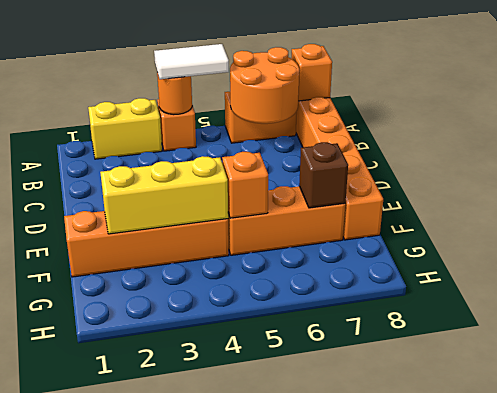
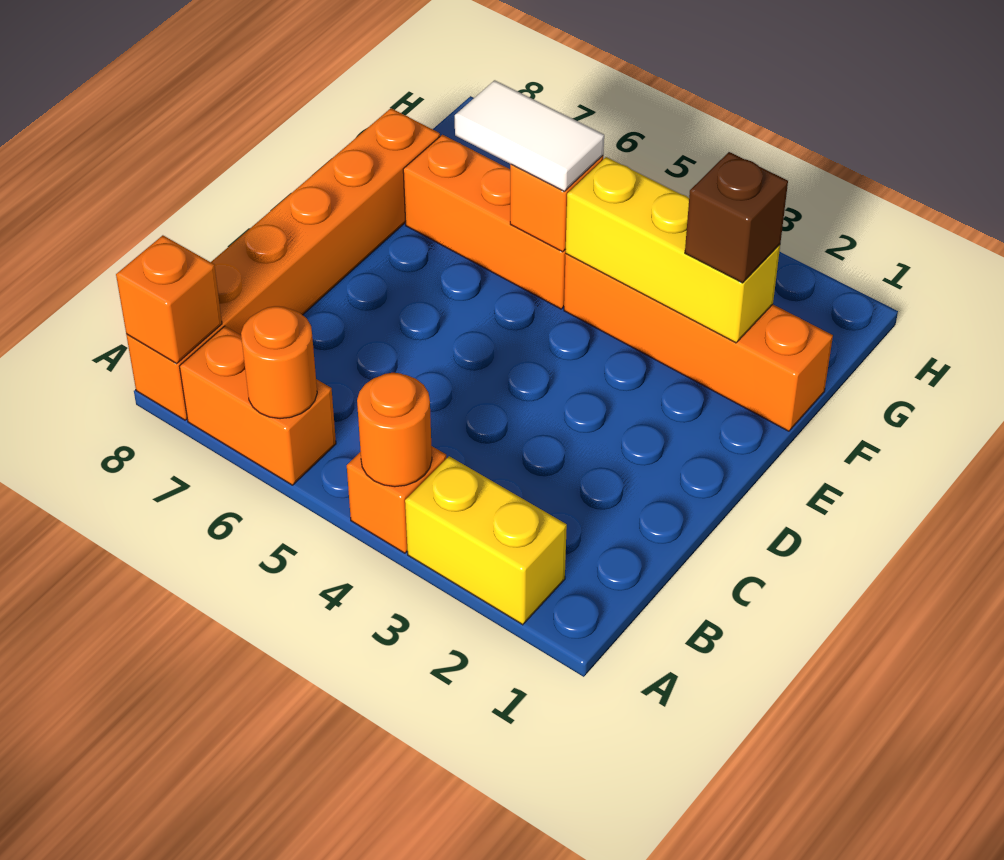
white 1x2 tile [154,44,229,79] -> white 1x2 tile moved to [455,80,604,191]
orange 2x2 round brick [230,47,299,124] -> orange 1x1 round brick [241,306,317,419]
brown 1x1 brick [299,142,348,208] -> brown 1x1 brick moved to [685,152,788,283]

